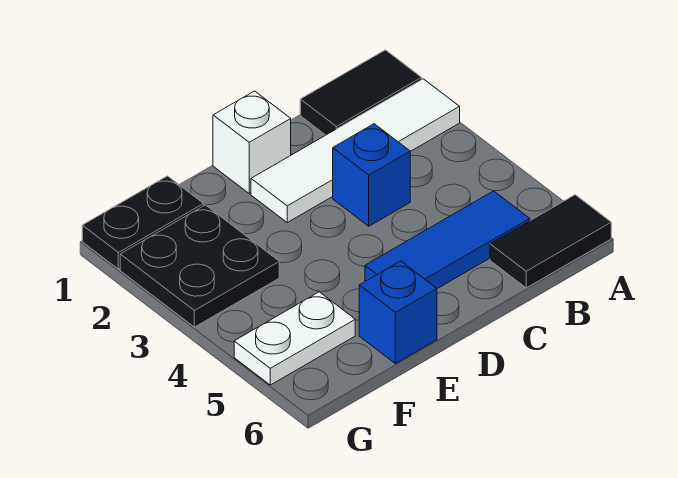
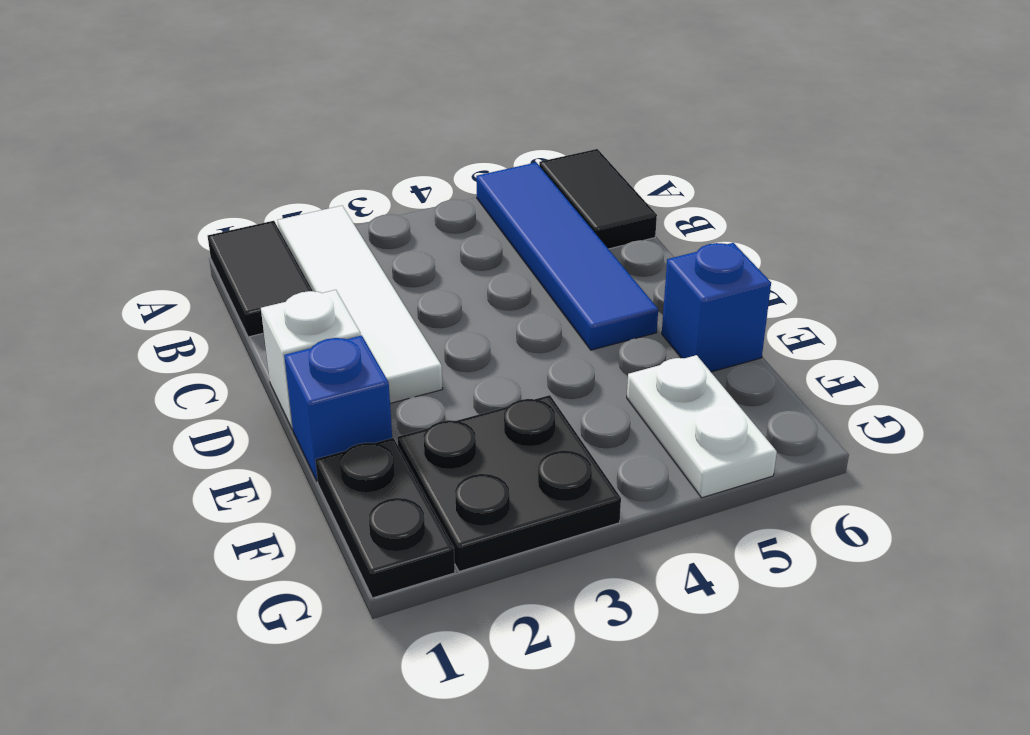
blue 1x3 tile [365,191,530,289] -> blue 1x4 tile [476,163,658,350]
blue 1x1 brick [333,124,410,226] -> blue 1x1 brick moved to [284,335,392,481]

